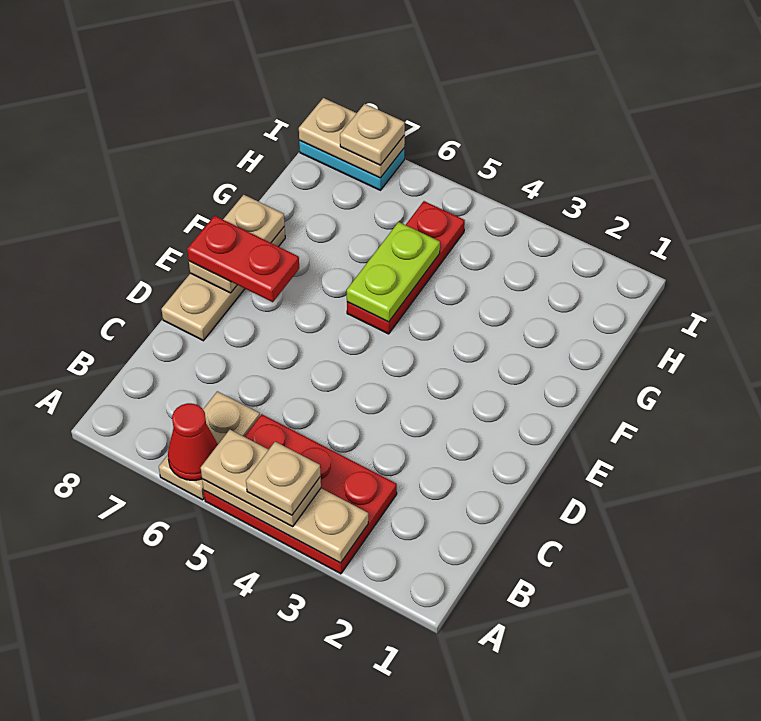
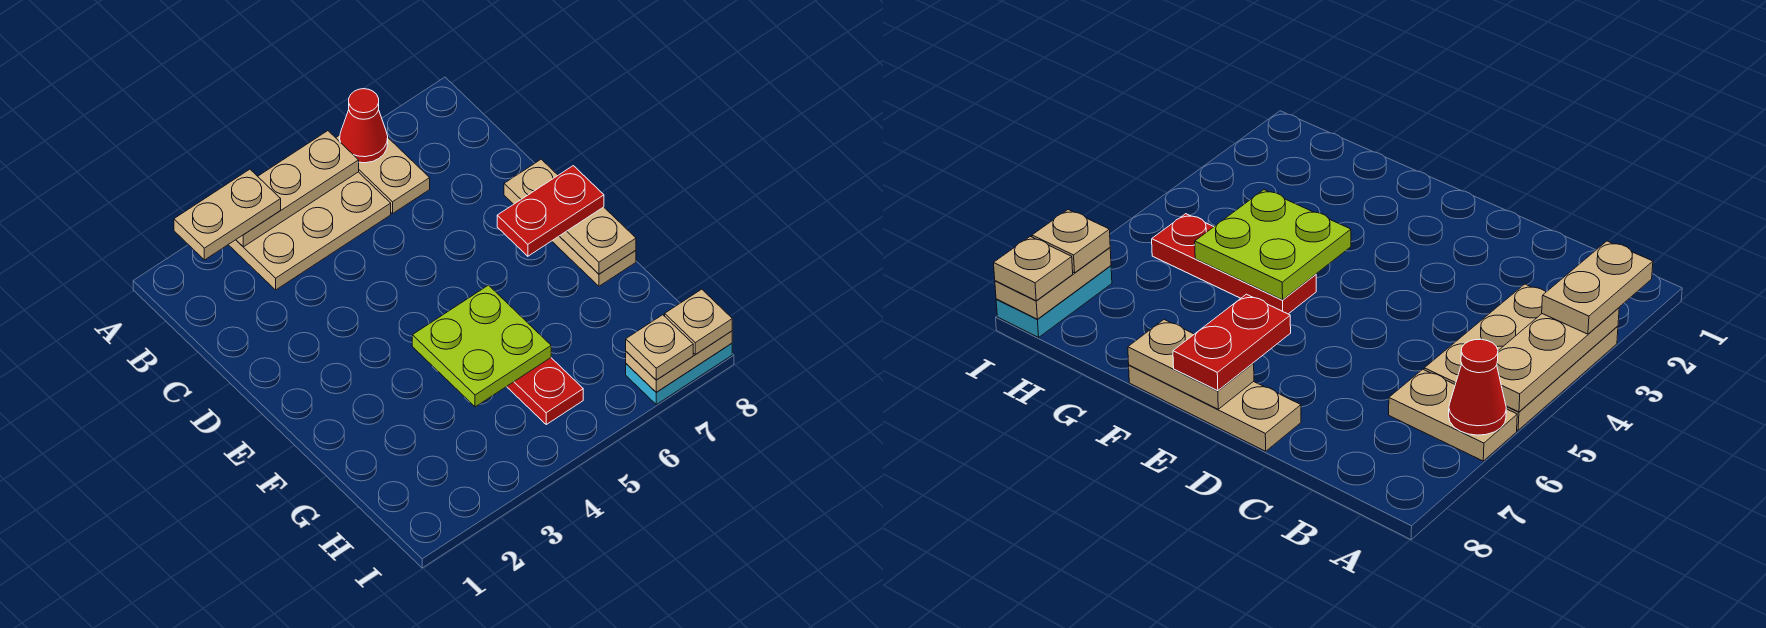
red 2x3 plate [204,414,397,574] -> tan 2x3 plate [228,172,391,290]
tan 1x2 plate [201,430,321,527] -> tan 1x2 plate moved to [174,169,281,260]
tan 1x1 plate [246,442,320,515] -> tan 1x1 plate moved to [665,289,732,355]
lime 1x2 plate [347,222,440,322] -> lime 2x2 plate [412,285,551,407]

